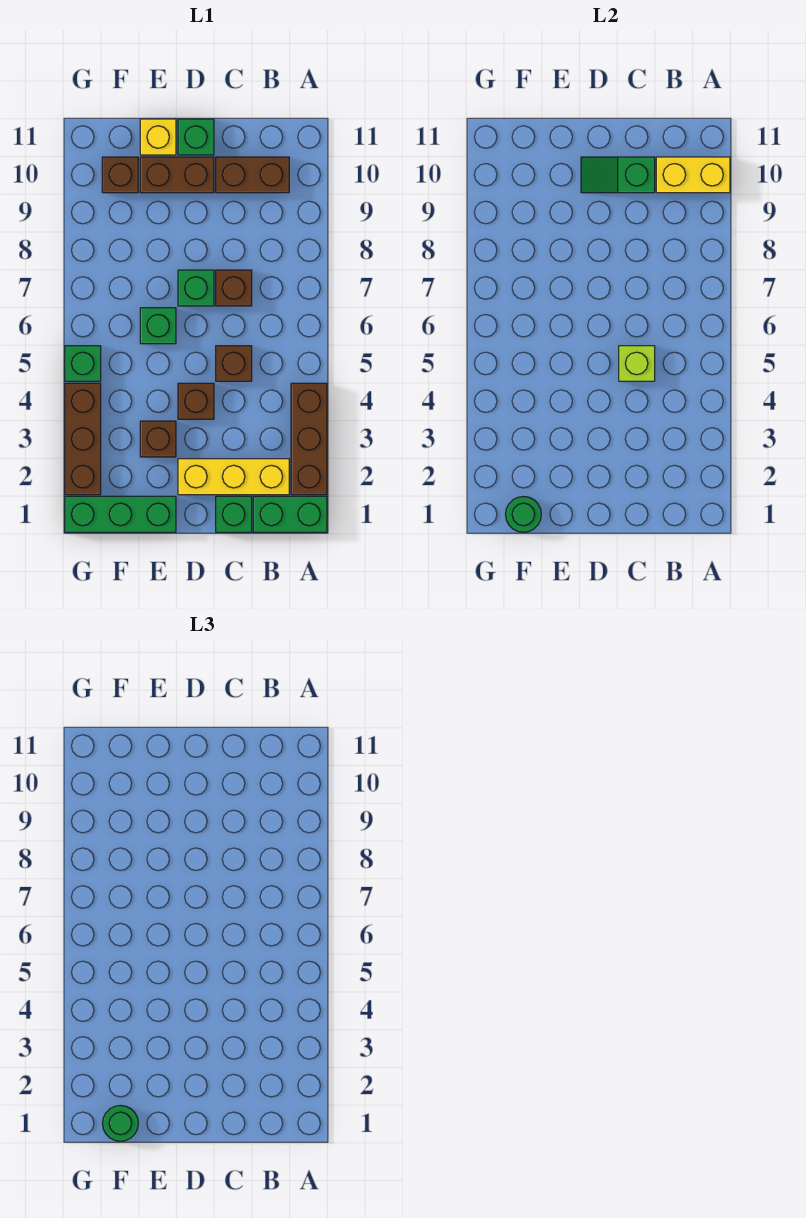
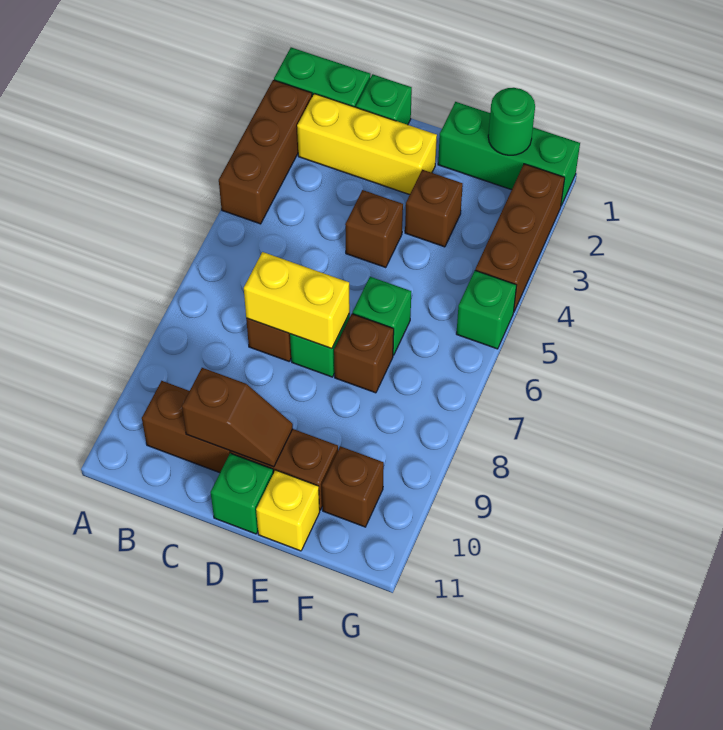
yellow 1x2 brick [656,157,730,193] -> yellow 1x2 brick moved to [244,252,350,349]
brown 1x1 brick [216,346,252,381] -> brown 1x1 brick moved to [334,314,394,393]
lime 1x1 brick [619,346,655,381] -> none
green 1x2 slope [581,157,655,193] -> brown 1x2 slope [182,368,293,467]
green 1x1 round brick [103,1105,138,1141] -> none

